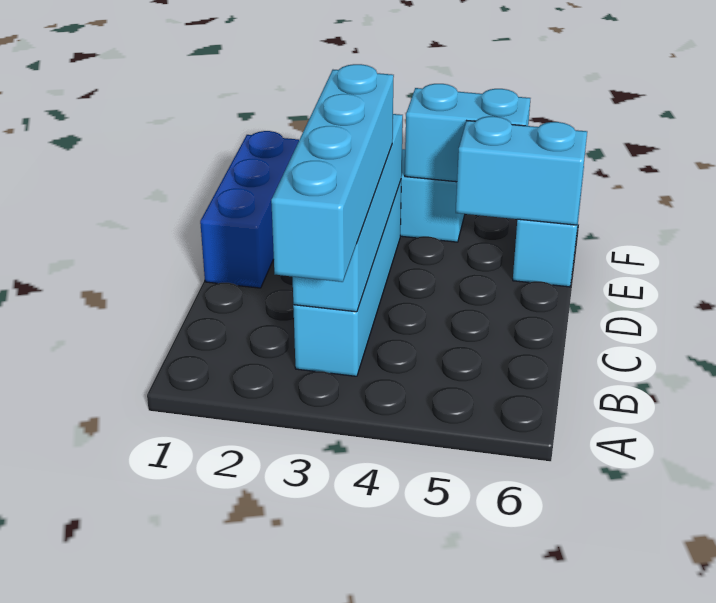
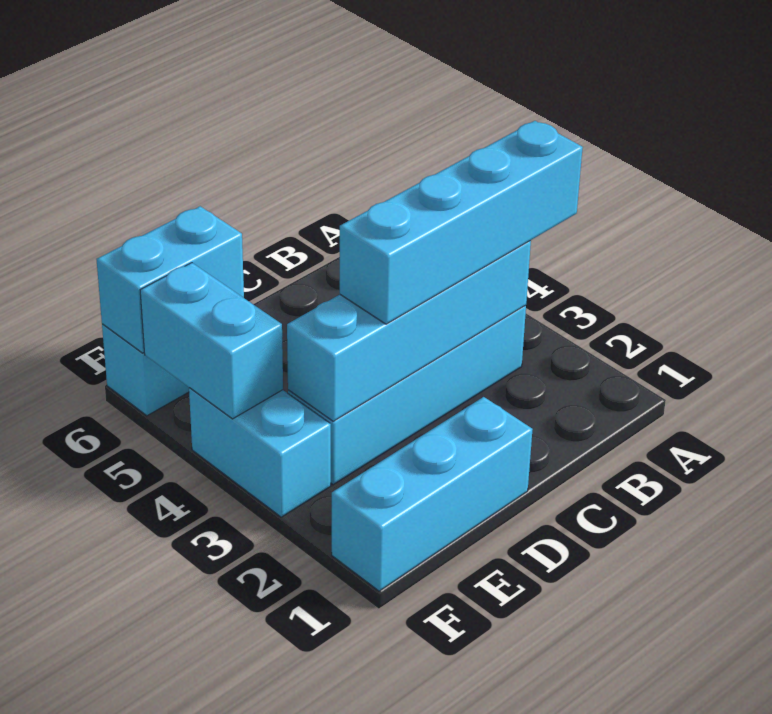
blue 1x3 brick [200,131,299,288] -> cyan 1x3 brick [332,397,533,591]
cyan 1x2 brick [456,116,587,225] -> cyan 1x2 brick turned to [96,206,244,353]

